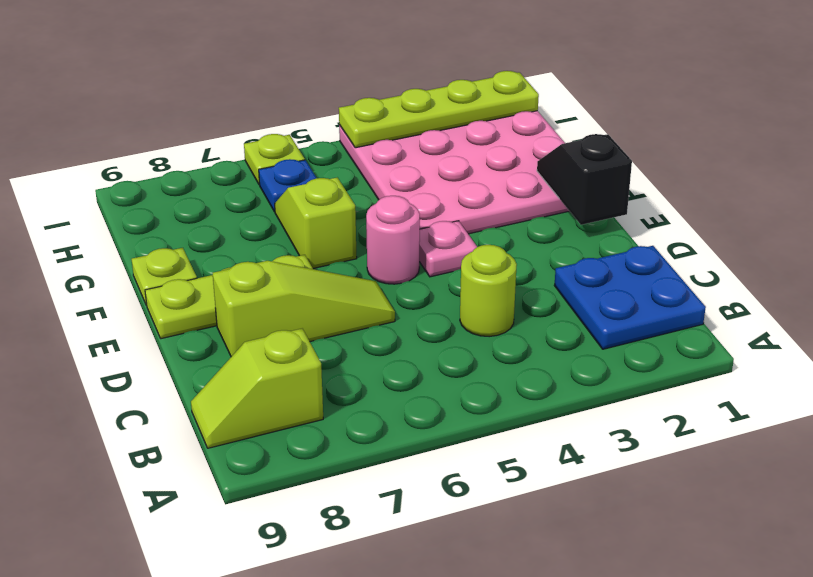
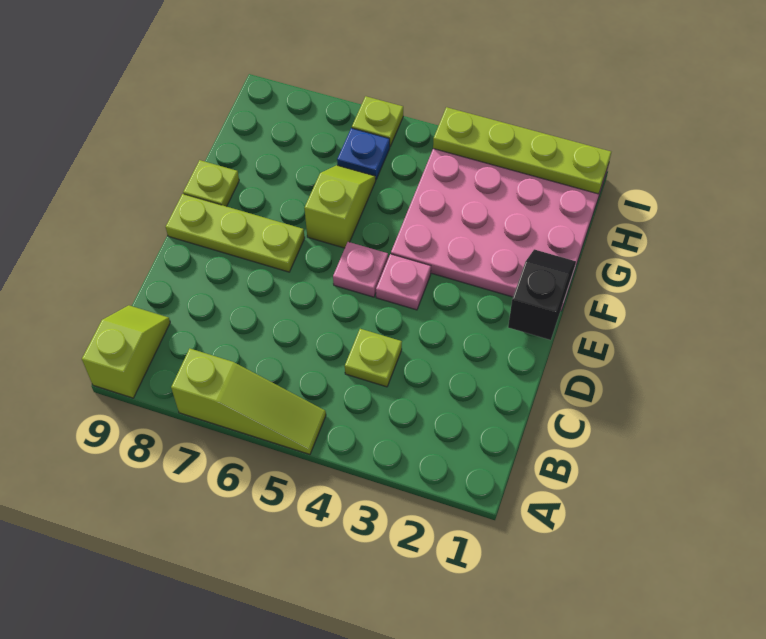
blue 2x2 plate [554,246,706,349] -> none
lime 1x2 slope [191,329,323,448] -> lime 1x2 slope turned to [82,305,170,398]
lime 1x1 round brick [460,245,517,337] -> lime 1x1 plate [345,329,402,387]
lime 1x3 slope [213,261,395,357] -> lime 1x3 slope moved to [171,349,326,454]
pink 1x1 round brick [366,196,420,284] -> pink 1x1 plate [333,242,388,297]

